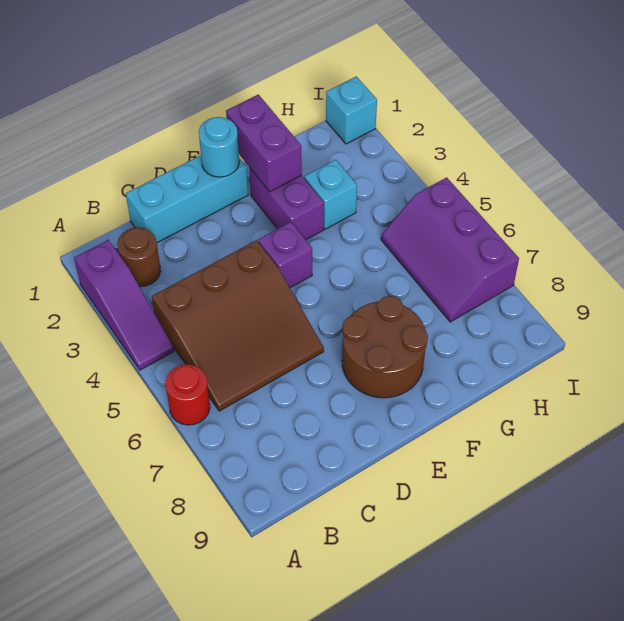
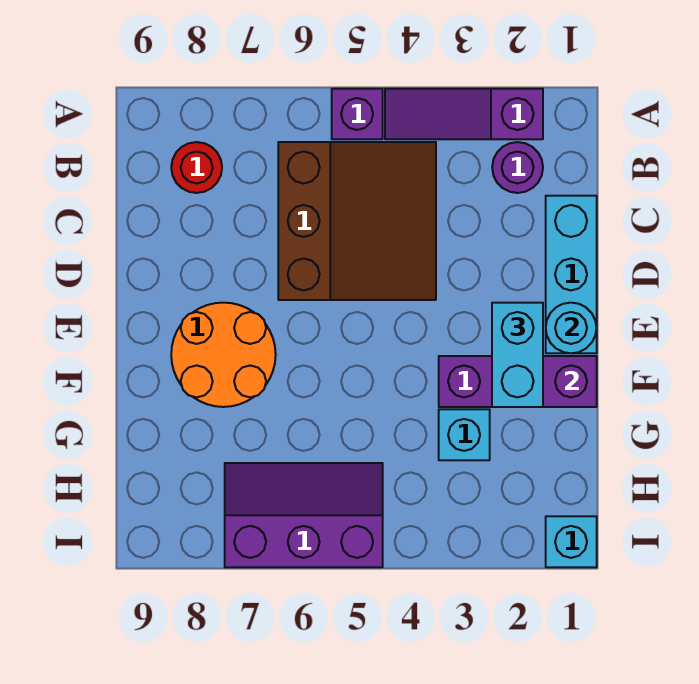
red 1x1 round brick [165,364,210,425] -> red 1x1 round brick moved to [171,142,222,193]
brown 1x1 round brick [117,227,161,287] -> purple 1x1 round brick [492,142,543,193]
brown 3x3 slope [152,240,324,411] -> brown 3x3 slope turned to [278,142,436,300]
none -> cyan 1x2 brick [492,303,543,407]
purple 1x1 brick [258,222,312,288] -> purple 1x1 brick moved to [332,89,383,139]
brown 2x2 round brick [342,296,428,398] -> orange 2x2 round brick [171,303,276,407]

